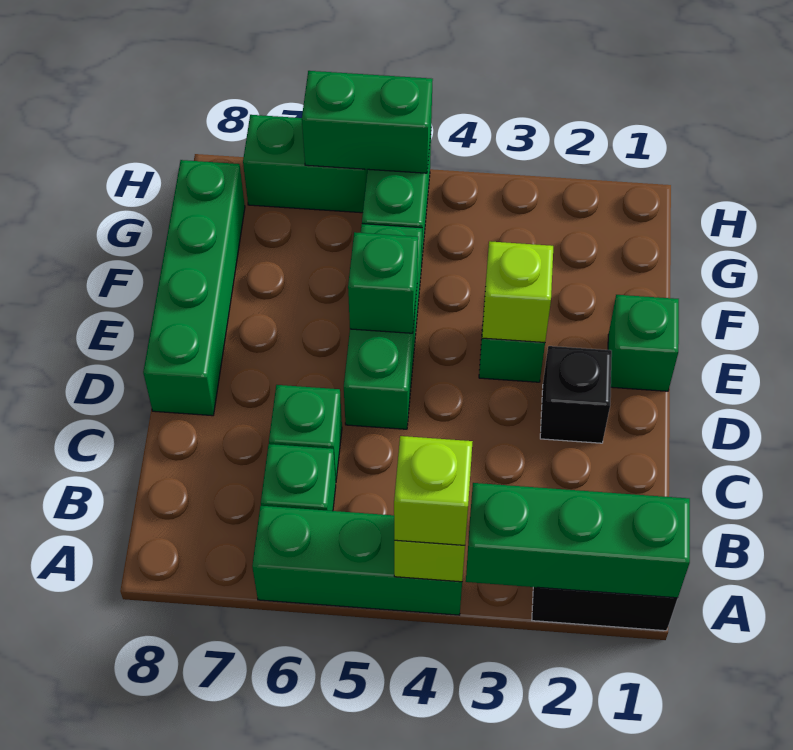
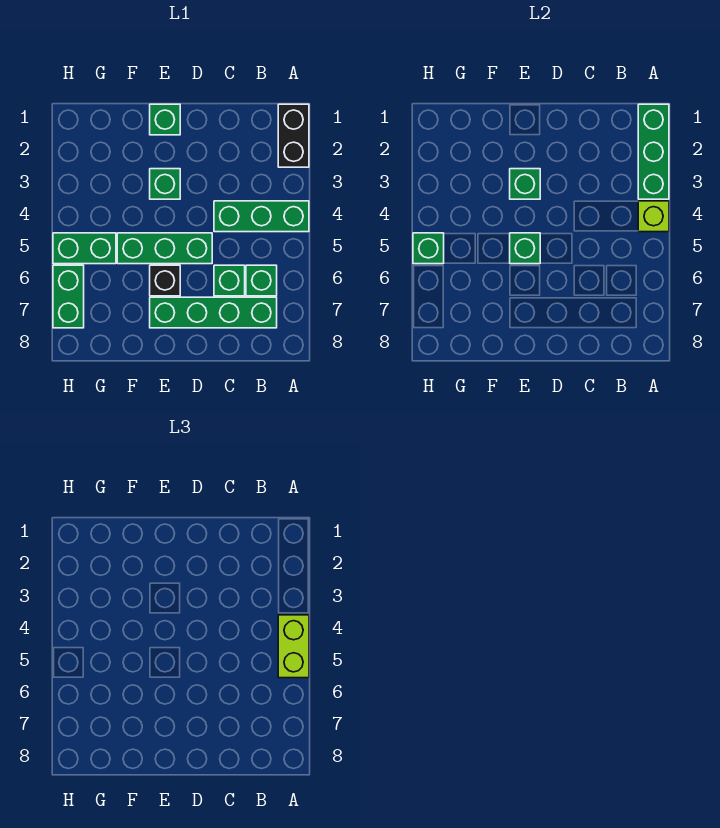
green 1x3 brick [252,506,462,615] -> green 1x3 brick turned to [214,201,309,232]
lime 1x1 brick [394,436,473,545] -> lime 1x2 brick [278,615,309,678]
black 1x1 brick [540,346,612,443] -> black 1x1 brick moved to [150,265,180,296]
green 1x4 brick [143,160,245,416] -> green 1x4 brick moved to [150,297,277,328]
lime 1x1 brick [482,241,553,342] -> green 1x1 brick [510,169,540,199]
green 1x2 brick [302,71,433,173] -> green 1x1 brick [413,233,444,264]

